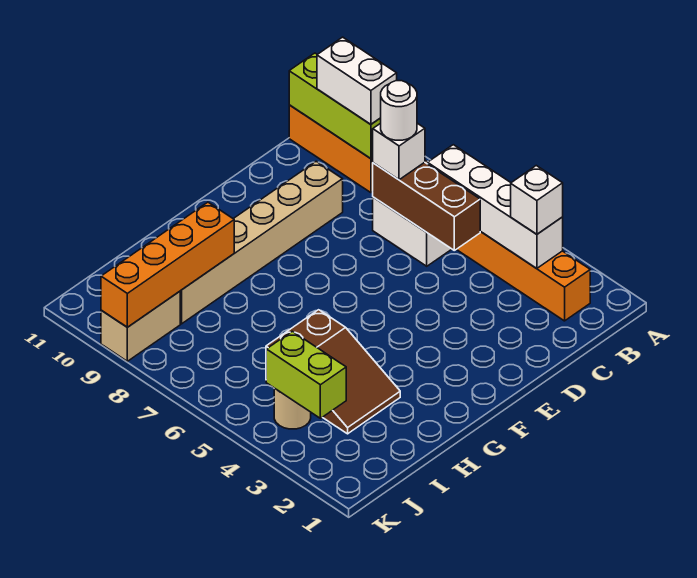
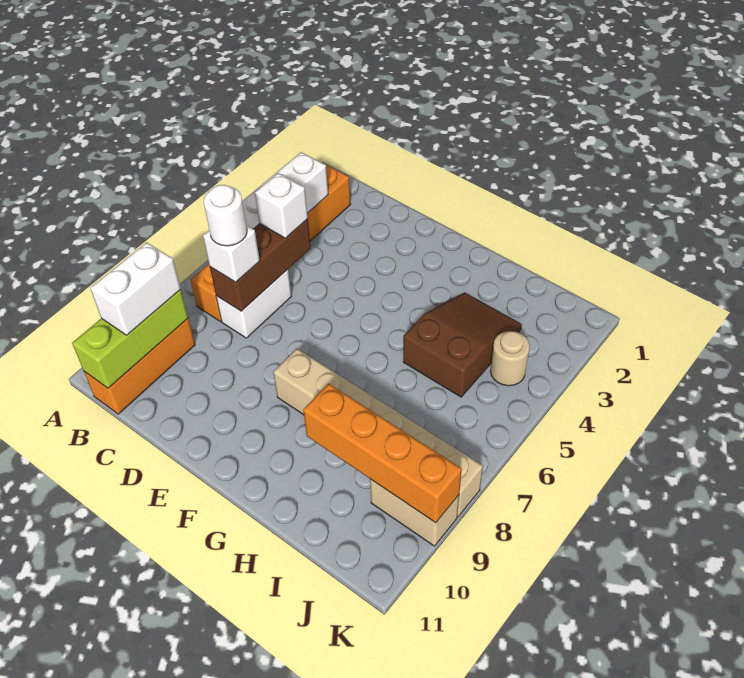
white 1x1 brick [511,166,563,234] -> white 1x1 brick moved to [255,173,308,238]
tan 1x6 brick [180,161,343,324] -> tan 1x6 brick moved to [273,349,483,517]
lime 1x2 brick [266,331,346,418] -> none

